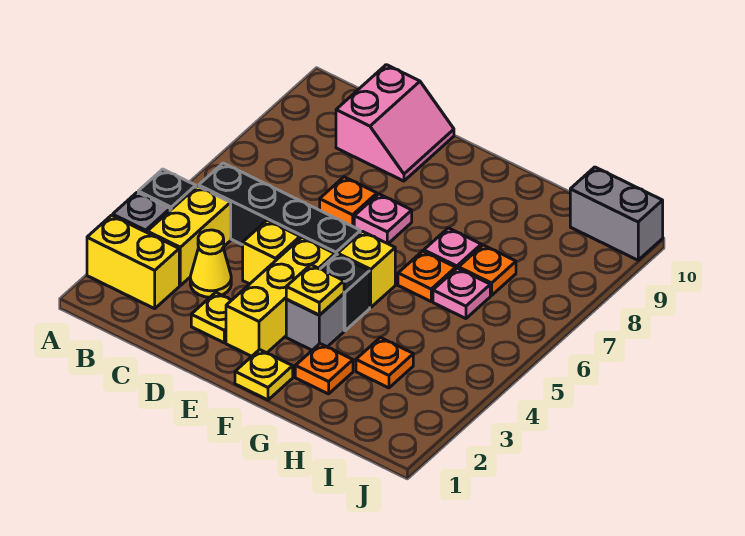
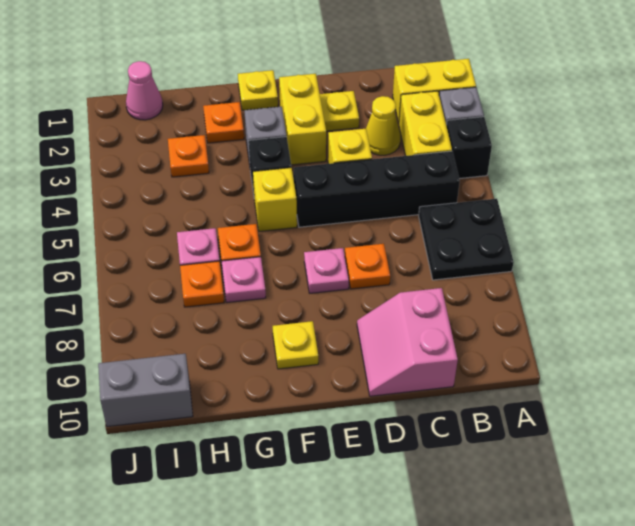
none -> black 2x2 plate [419,199,514,280]
yellow 1x3 brick [226,237,335,356] -> yellow 1x2 brick [279,74,326,165]
yellow 1x1 plate [286,265,344,315] -> yellow 1x1 plate moved to [273,321,318,369]
none -> pink 1x1 cone [126,61,163,120]

